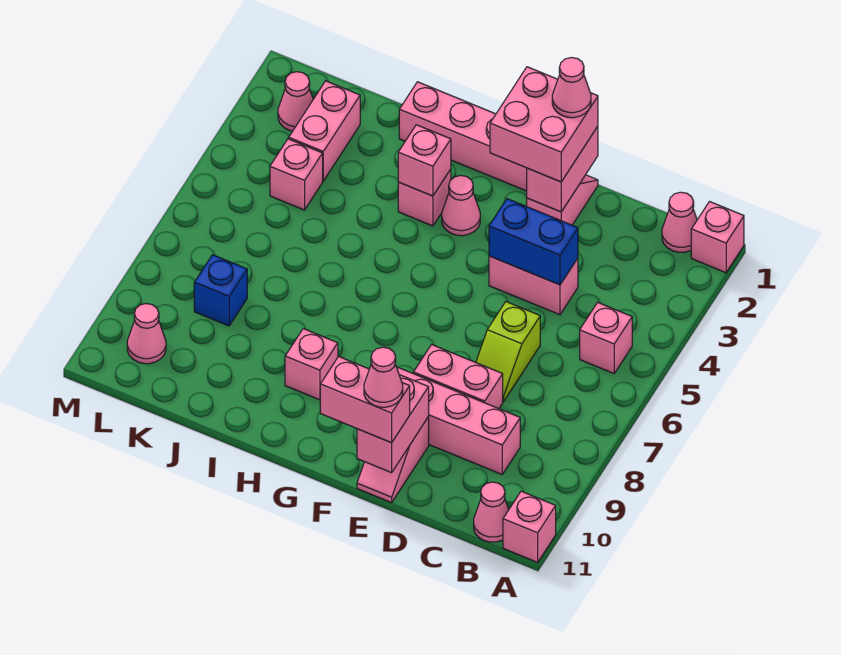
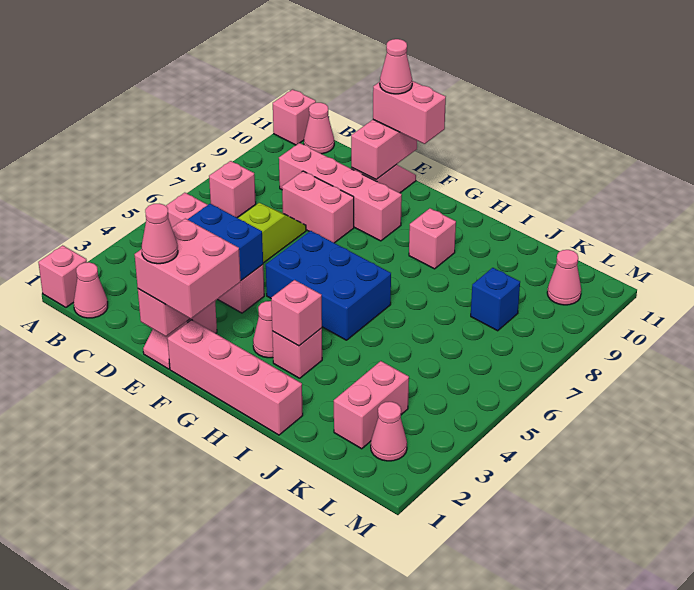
none -> blue 2x3 brick [266,231,391,340]
pink 1x1 brick [270,139,323,210] -> pink 1x1 brick moved to [209,161,256,218]

